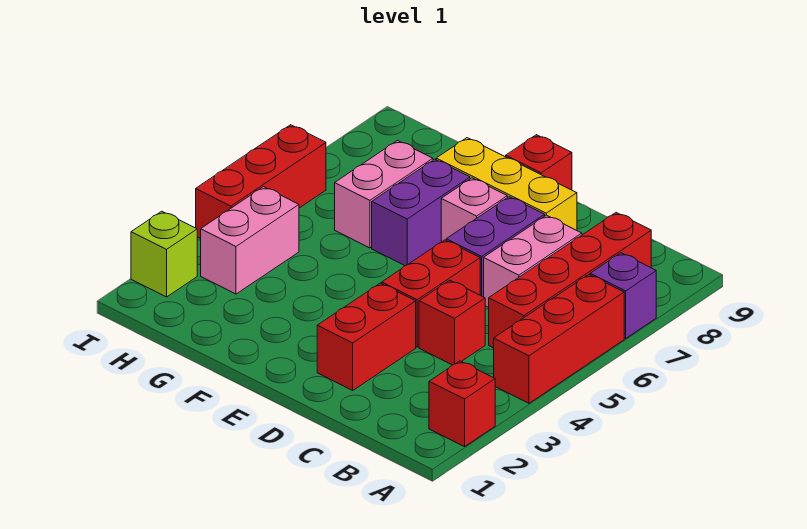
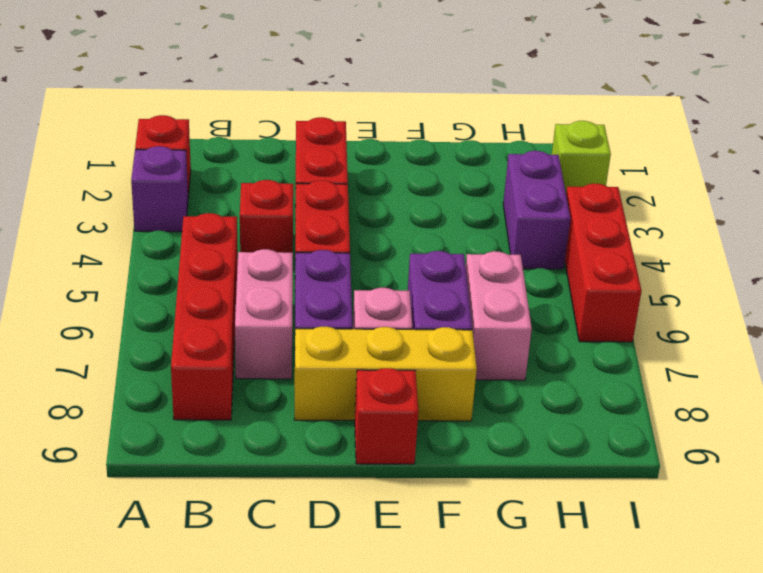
red 1x3 brick [494,274,624,403] -> none
purple 1x1 brick [590,253,656,338] -> purple 1x1 brick moved to [131,146,188,232]
pink 1x2 brick [201,187,299,294] -> purple 1x2 brick [503,151,570,269]

